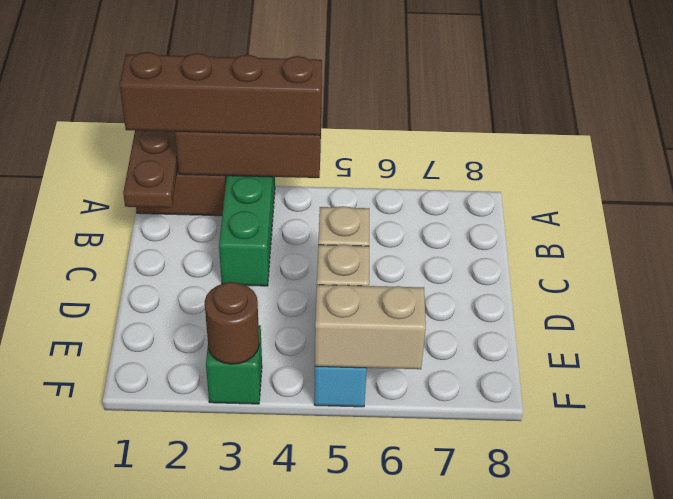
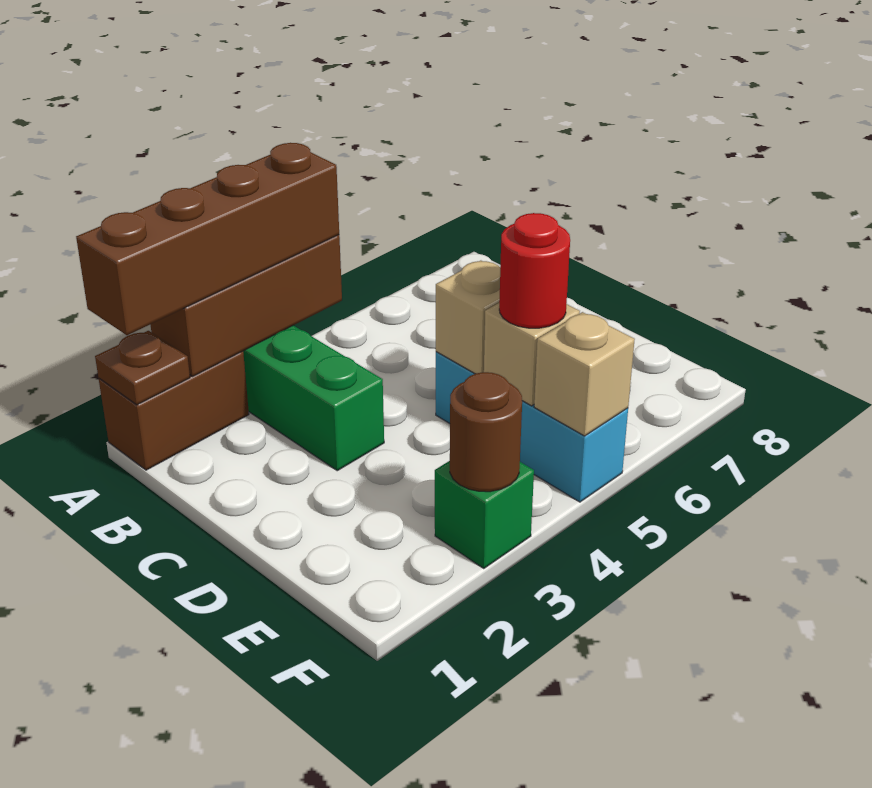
brown 1x2 plate [123,130,178,208] -> brown 1x1 plate [95,331,190,405]
none -> red 1x1 round brick [499,213,570,328]
tan 1x2 brick [315,285,426,369] -> tan 1x1 brick [534,312,635,436]

